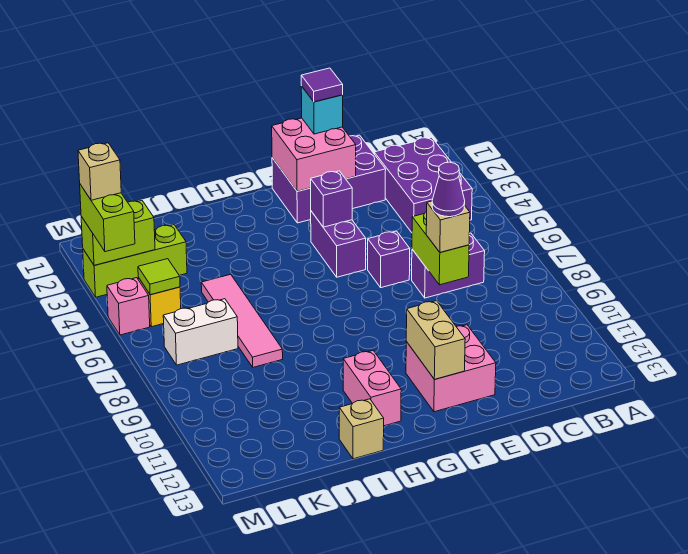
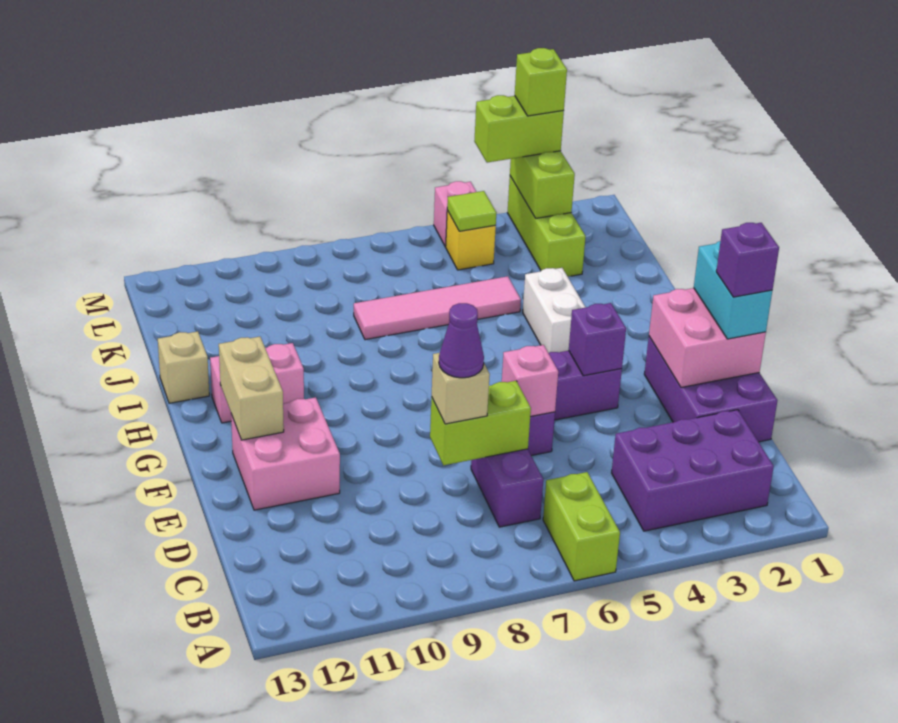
none -> lime 1x2 brick [543,472,620,581]
cyan 1x1 brick [301,86,343,134] -> cyan 1x2 brick [694,241,772,339]
purple 1x1 tile [301,68,343,102] -> purple 1x1 brick [716,223,779,297]
none -> pink 1x1 brick [502,345,558,417]
tan 1x2 brick [406,301,465,379] -> tan 1x2 brick turned to [219,337,284,440]
white 1x2 brick [163,299,238,365] -> white 1x2 brick moved to [523,268,586,353]
tan 1x1 brick [78,143,121,200] -> lime 1x1 brick [515,48,567,116]

